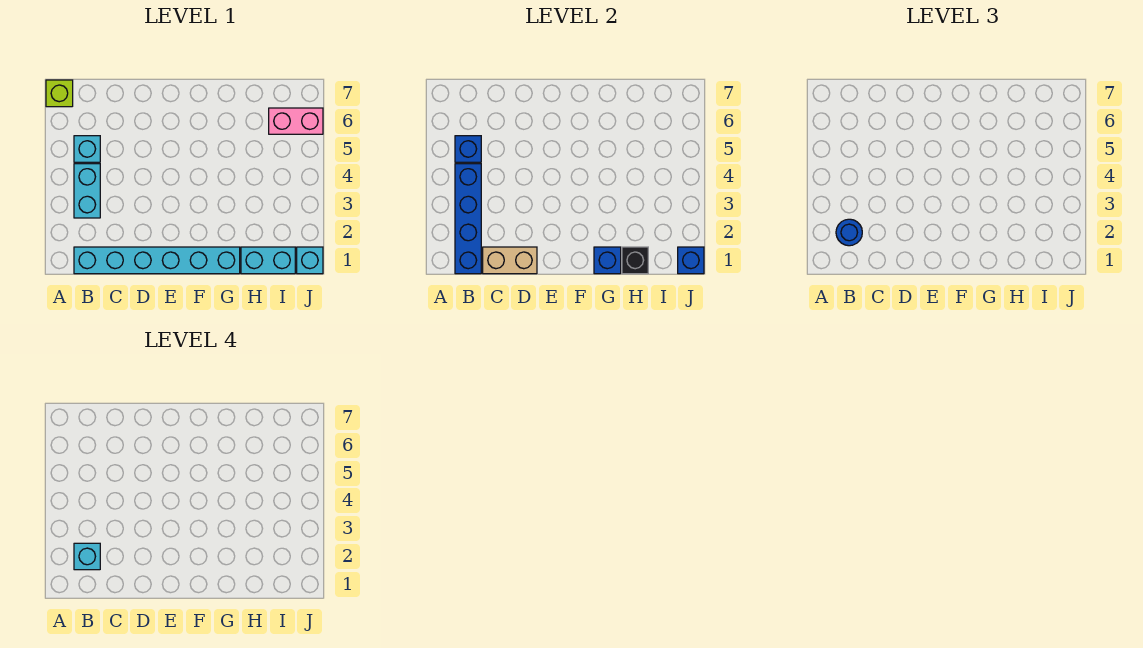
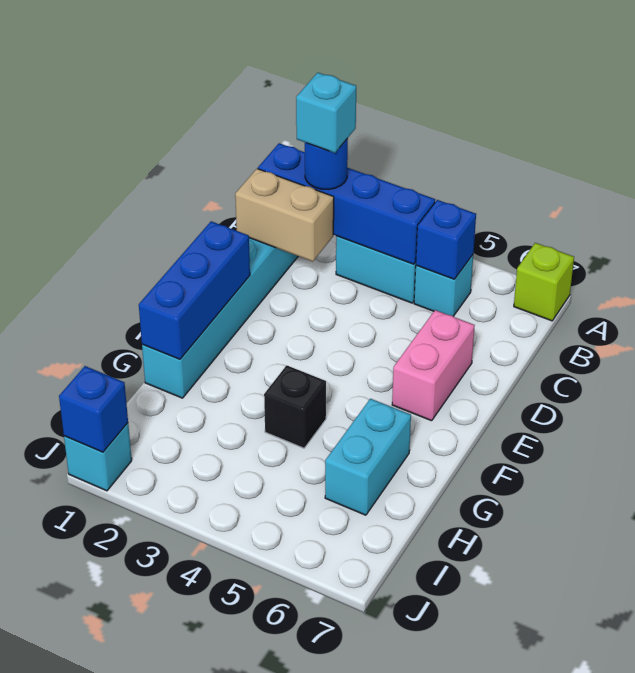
tan 1x2 brick [483,247,537,274] -> tan 1x2 brick turned to [235,169,334,262]
blue 1x1 brick [594,247,621,274] -> blue 1x3 brick [139,221,250,359]
cyan 1x2 brick [241,247,295,274] -> cyan 1x2 brick moved to [325,399,411,515]
black 1x1 brick [622,247,648,274] -> black 1x1 brick moved to [264,365,326,448]
pink 1x2 brick [269,108,323,134] -> pink 1x2 brick moved to [392,310,475,421]

